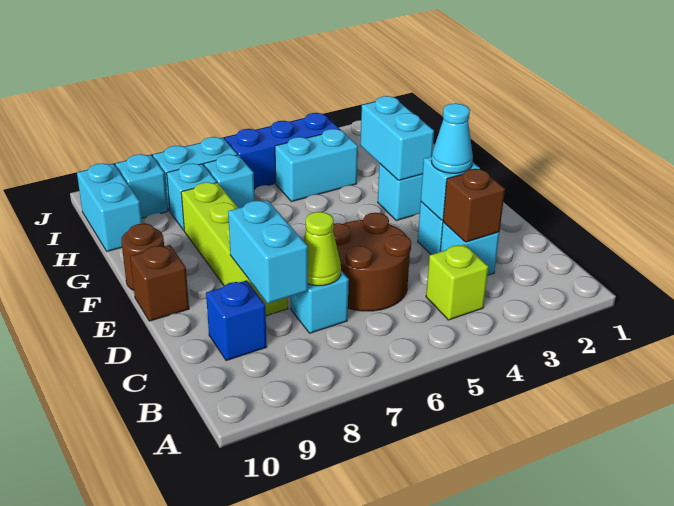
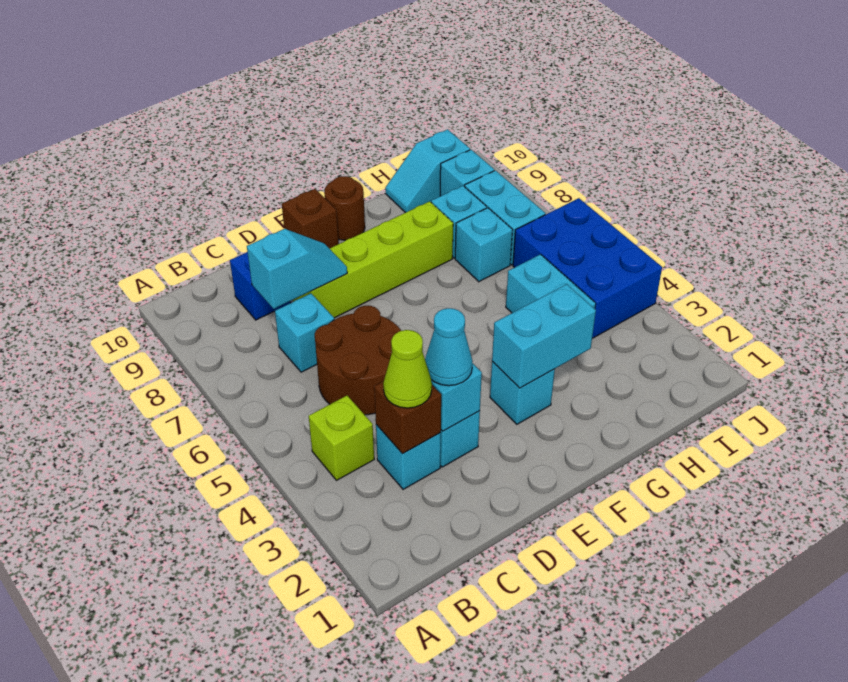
lime 1x1 cone [304,212,341,286] -> lime 1x1 cone moved to [383,330,432,408]
cyan 1x2 brick [228,200,308,303] -> cyan 1x2 slope [247,229,347,309]
cyan 1x2 brick [77,163,142,251] -> cyan 1x2 slope [385,129,470,213]
blue 1x3 brick [225,113,340,189] -> blue 2x3 brick [513,198,662,338]

